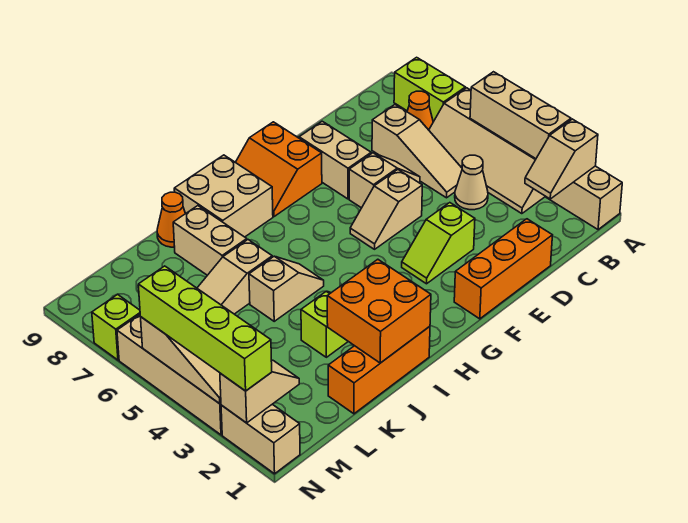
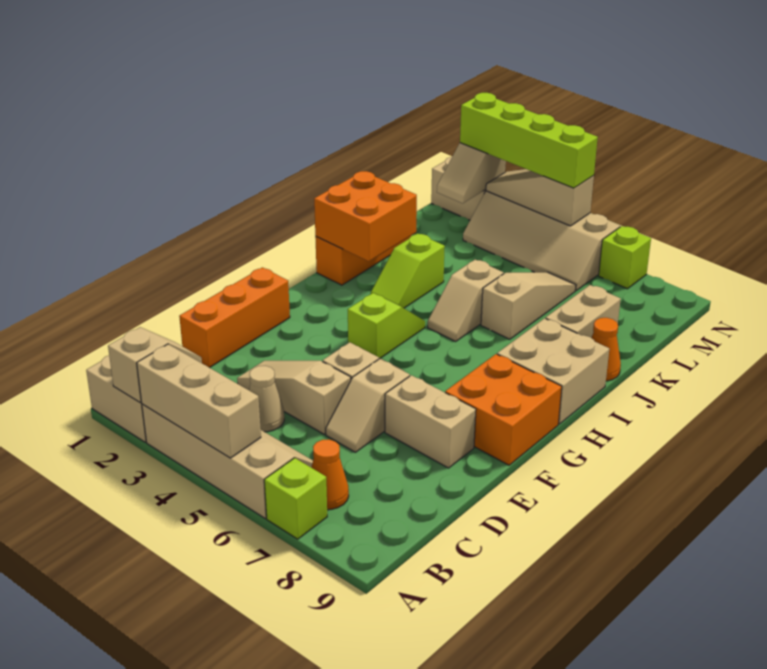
lime 1x2 brick [394,57,465,122] -> lime 1x1 brick [264,458,327,539]
tan 1x3 slope [372,105,462,198] -> tan 1x3 slope moved to [237,361,351,434]
lime 1x2 slope [402,203,475,284] -> lime 1x2 slope moved to [348,293,425,358]
orange 2x2 slope [236,122,322,217] -> orange 2x2 brick [445,354,562,465]
tan 1x2 brick [173,206,247,275] -> tan 1x2 brick turned to [546,285,621,338]

